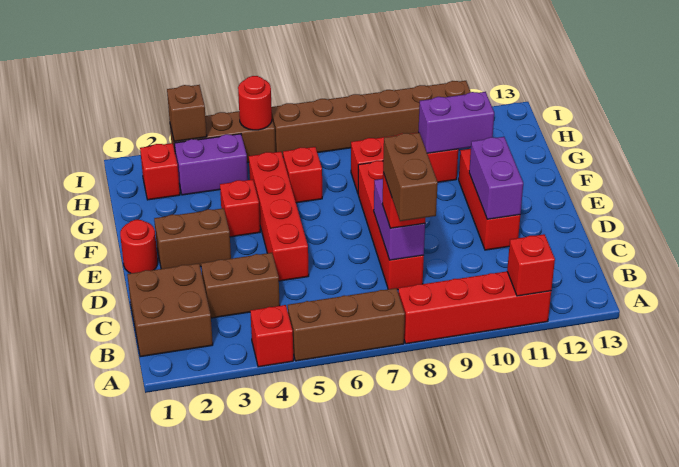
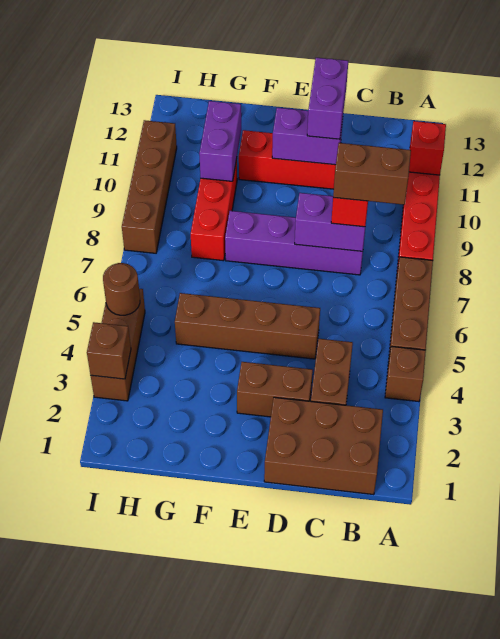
red 1x1 brick [250,305,293,367] -> brown 1x1 brick [385,346,426,402]
brown 2x2 brick [127,263,213,357] -> brown 2x3 brick [264,397,383,495]
red 1x4 brick [358,161,424,290] -> purple 1x4 brick [225,211,363,275]
red 1x4 brick [249,152,309,281] -> brown 1x4 brick [175,293,320,359]
red 1x1 round brick [120,220,158,273] -> none
brown 1x2 brick [154,208,231,269] -> brown 1x2 brick turned to [237,362,313,417]
red 1x1 brick [220,179,260,237] -> none
red 1x1 brick [283,147,322,203] -> none
red 1x1 brick [140,143,180,200] -> none
purple 1x2 brick [174,134,248,195] -> purple 1x2 brick moved to [307,58,348,139]
red 1x1 round brick [238,76,272,130] -> brown 1x1 round brick [103,263,140,315]
brown 1x6 brick [271,81,471,155] -> brown 1x4 brick [122,120,177,253]

